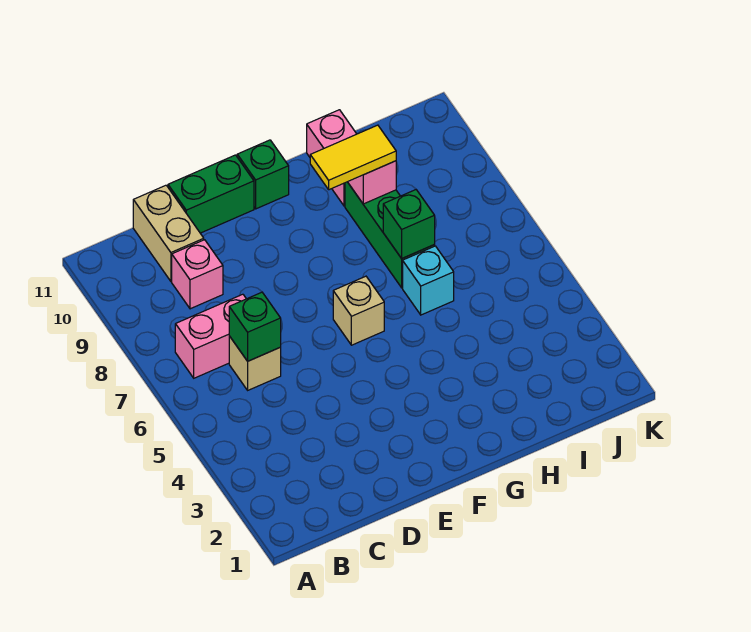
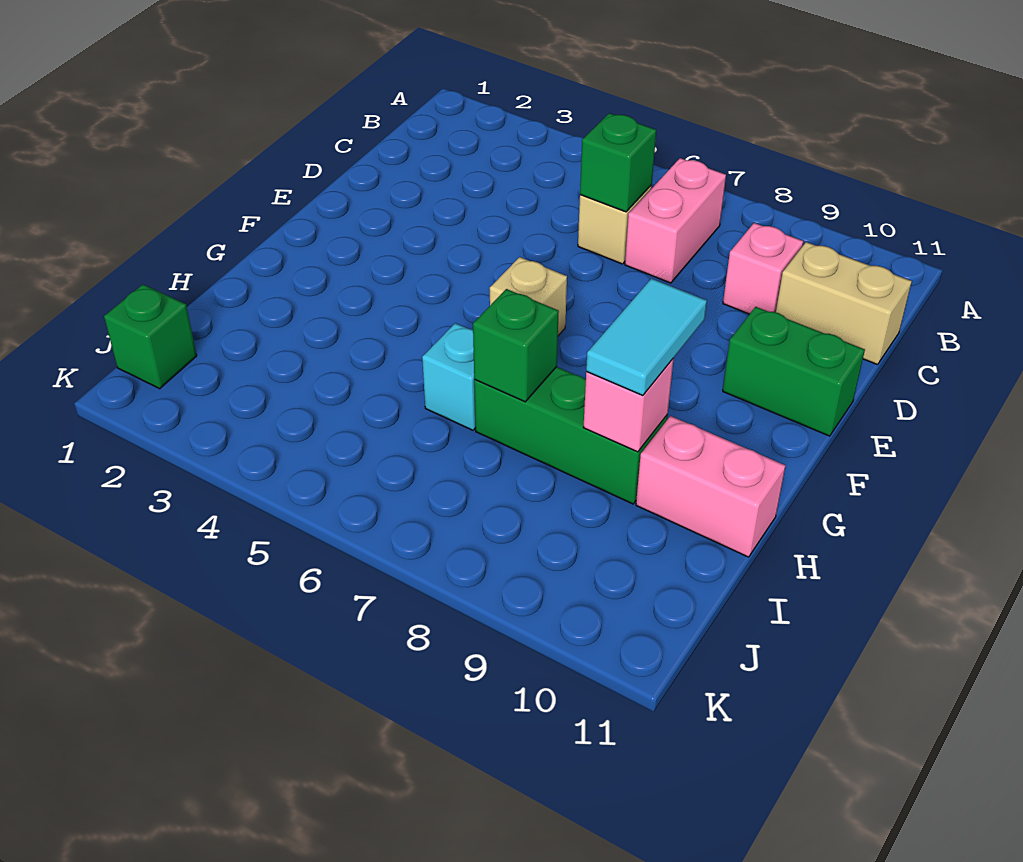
green 1x2 brick [168,155,254,233] -> green 1x2 brick turned to [723,307,865,436]
green 1x1 brick [237,140,289,209] -> green 1x1 brick moved to [104,284,197,389]
yellow 1x2 tile [310,125,396,190] -> cyan 1x2 tile [586,279,707,396]

